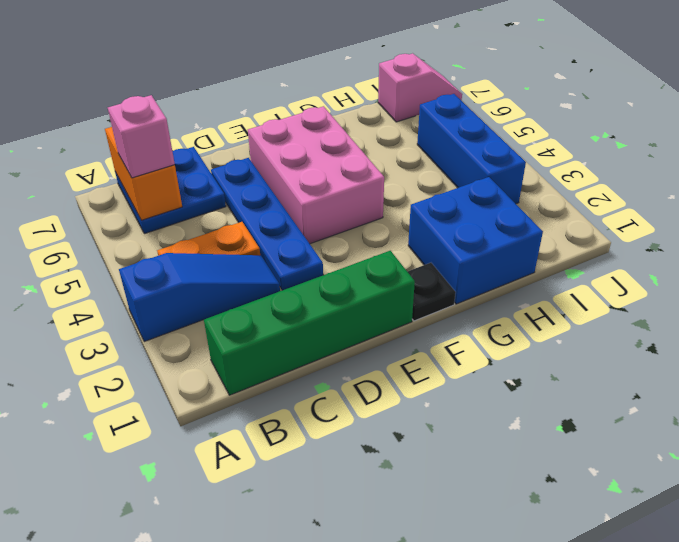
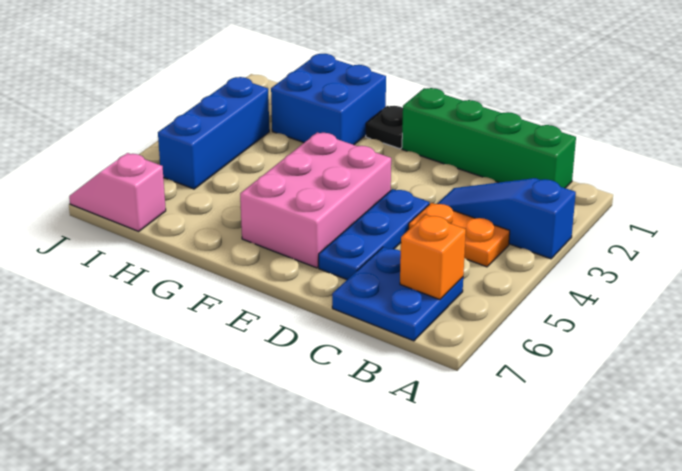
orange 1x2 brick [105,127,182,220] -> orange 1x1 brick [400,215,466,300]
pink 1x1 brick [108,95,175,178] -> none
blue 1x4 plate [211,158,323,290] -> blue 1x3 plate [319,189,429,280]

